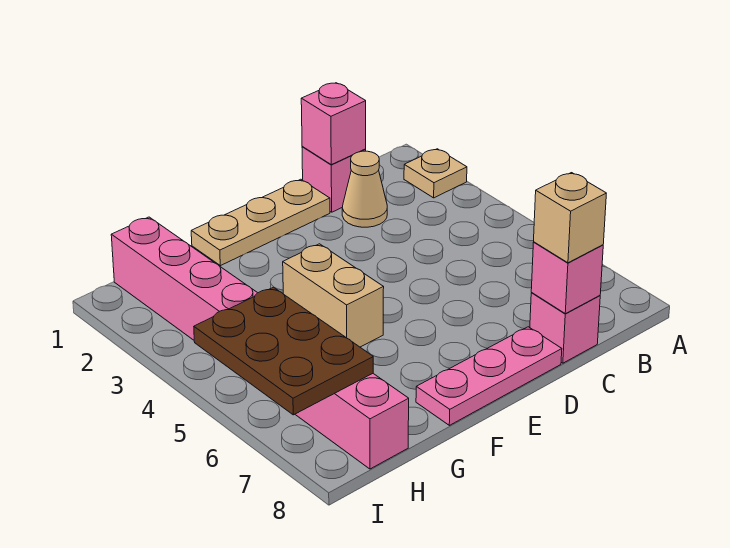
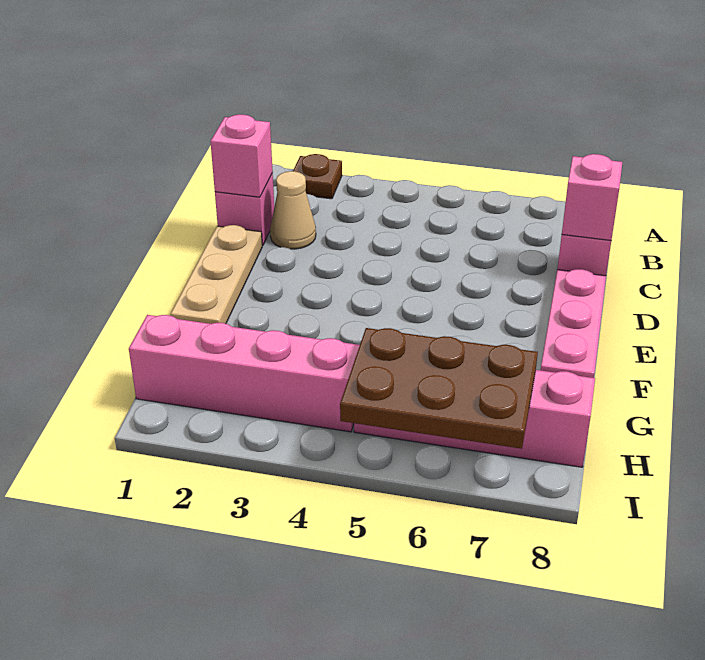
tan 1x1 plate [404,149,467,198] -> brown 1x1 plate [293,154,342,199]
tan 1x1 brick [534,173,606,263] -> none
tan 1x2 brick [283,244,384,347] -> none

